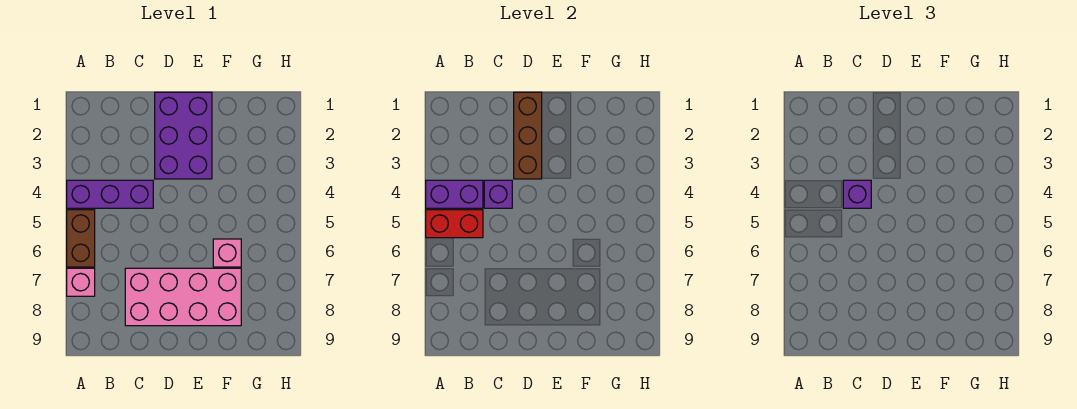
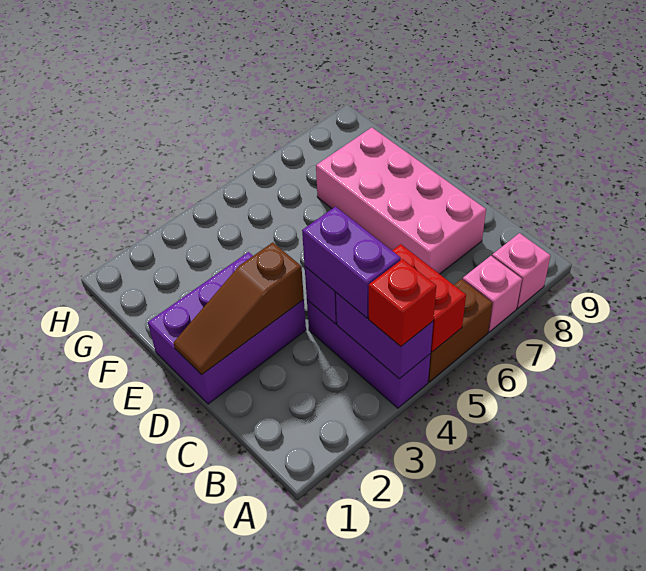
none -> red 1x1 brick [369,259,436,346]
purple 1x1 brick [843,180,871,208] -> purple 1x2 brick [302,207,401,318]
brown 1x3 brick [514,92,542,179] -> brown 1x3 slope [173,242,304,375]
pink 1x1 brick [213,239,241,267] -> pink 1x1 brick moved to [492,233,551,308]

